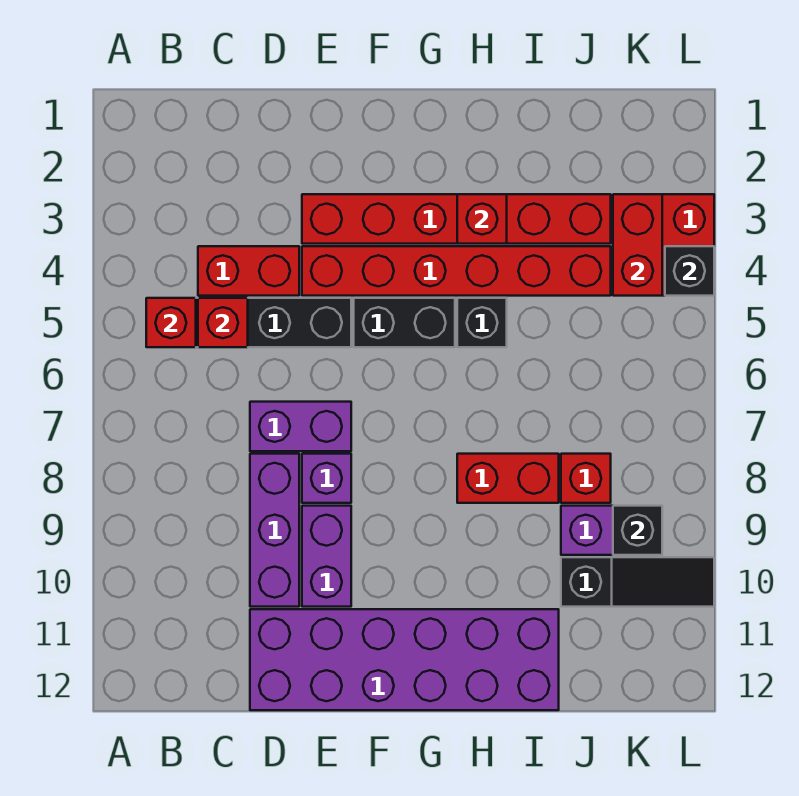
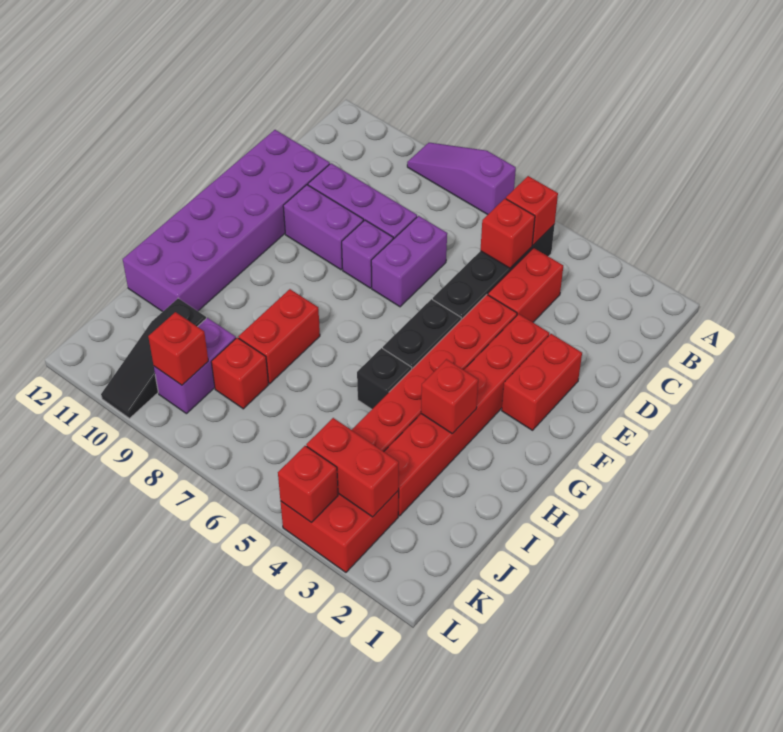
none -> purple 1x3 slope [407,143,516,215]
none -> red 1x2 brick [502,334,582,430]
black 1x1 brick [613,506,662,555] -> red 1x1 brick [148,312,208,385]
black 1x1 brick [665,246,714,296] -> red 1x1 brick [278,446,338,522]

